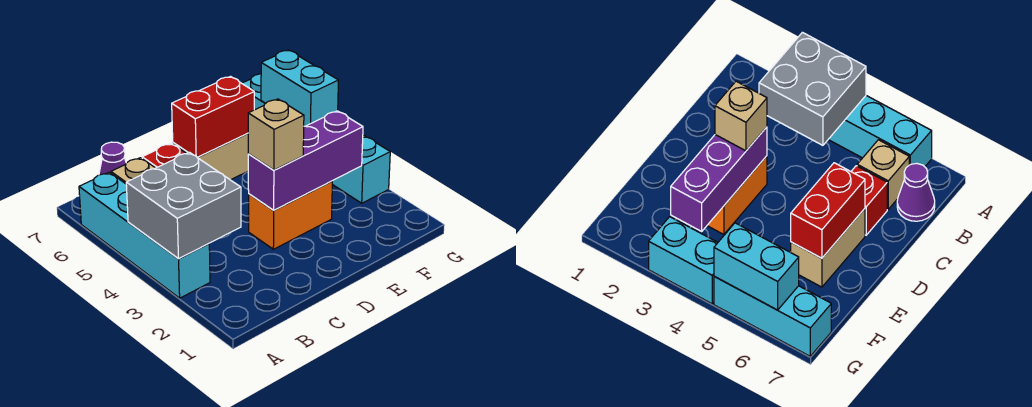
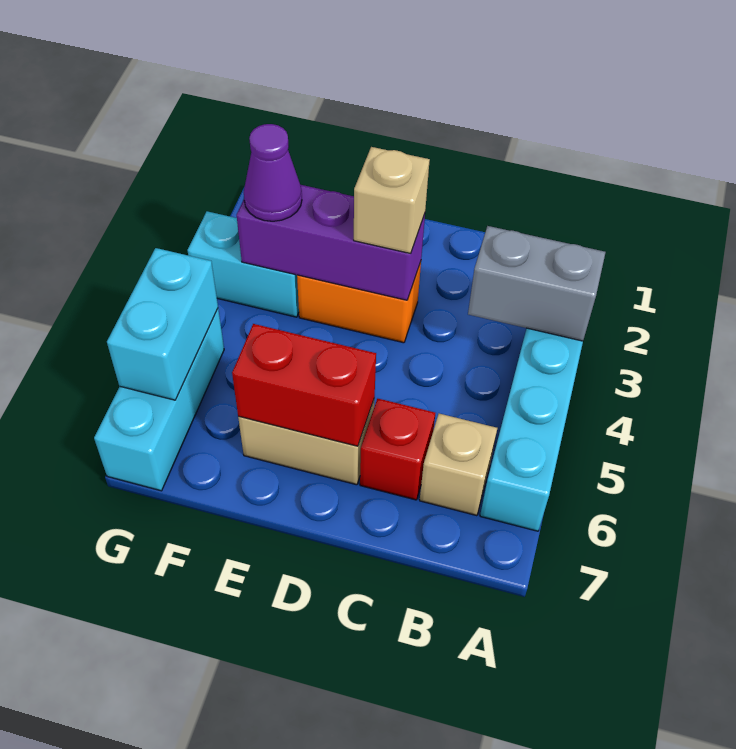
grey 2x2 brick [126,152,241,259] -> grey 1x2 brick [468,226,606,341]
purple 1x1 cone [99,142,126,175] -> purple 1x1 cone moved to [244,124,302,221]
cyan 1x2 brick [332,135,390,203] -> cyan 1x2 brick turned to [187,211,299,317]

